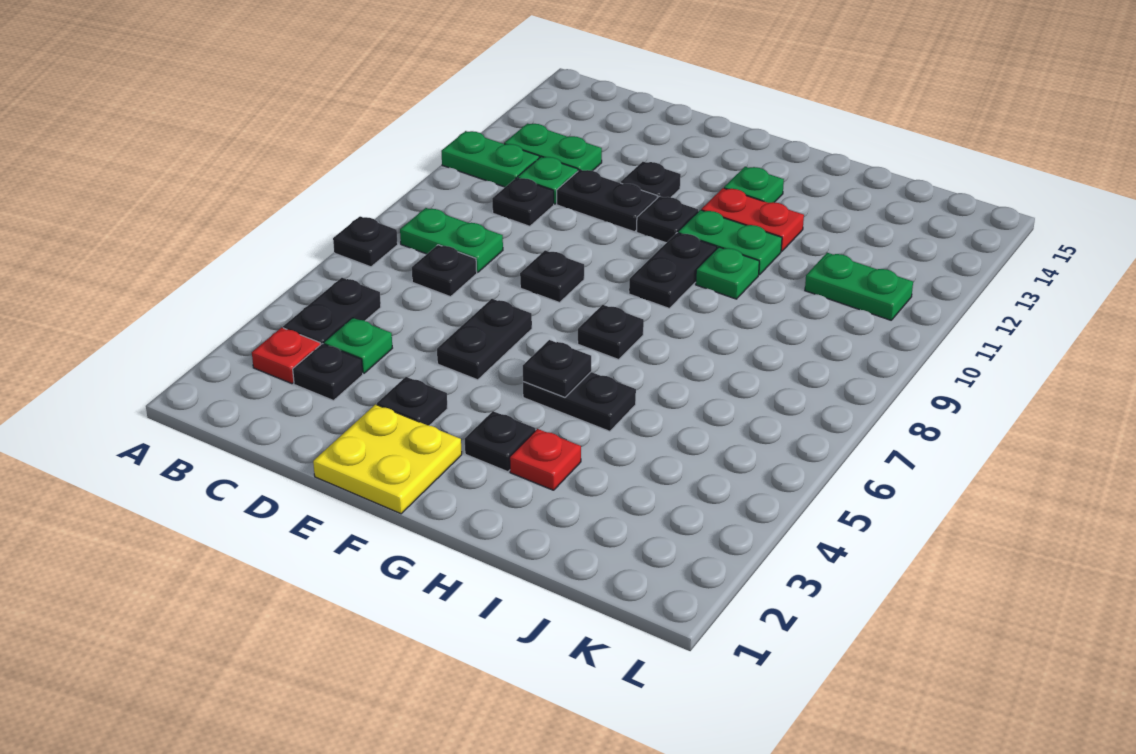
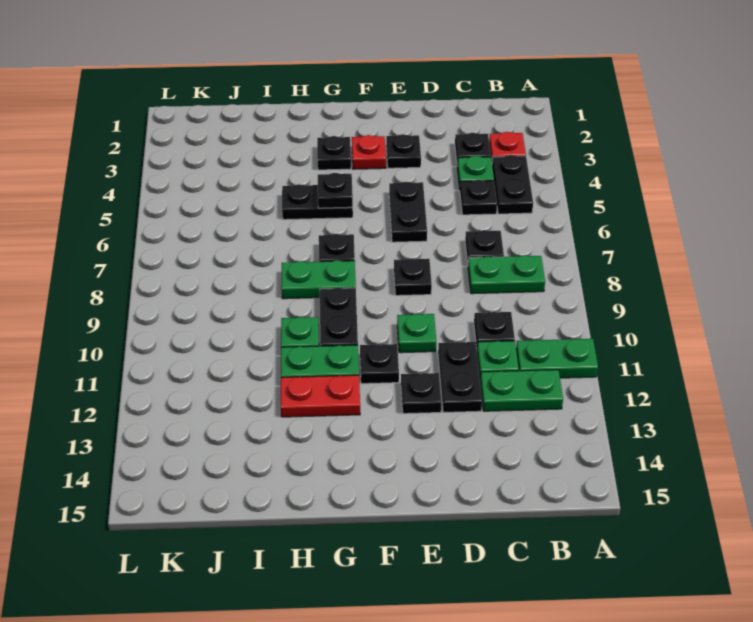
black 1x1 plate [333,216,398,267] -> black 1x1 plate moved to [460,180,497,215]
black 1x2 plate [557,170,657,232] -> black 1x2 plate turned to [438,342,482,412]
yellow 2x2 plate [313,404,462,514] -> none
green 1x1 plate [724,167,784,203] -> green 1x1 plate moved to [397,314,436,353]
red 1x1 plate [510,429,581,490] -> red 1x1 plate moved to [352,135,386,169]
green 1x2 plate [805,253,913,320] -> green 1x2 plate moved to [281,260,356,299]

